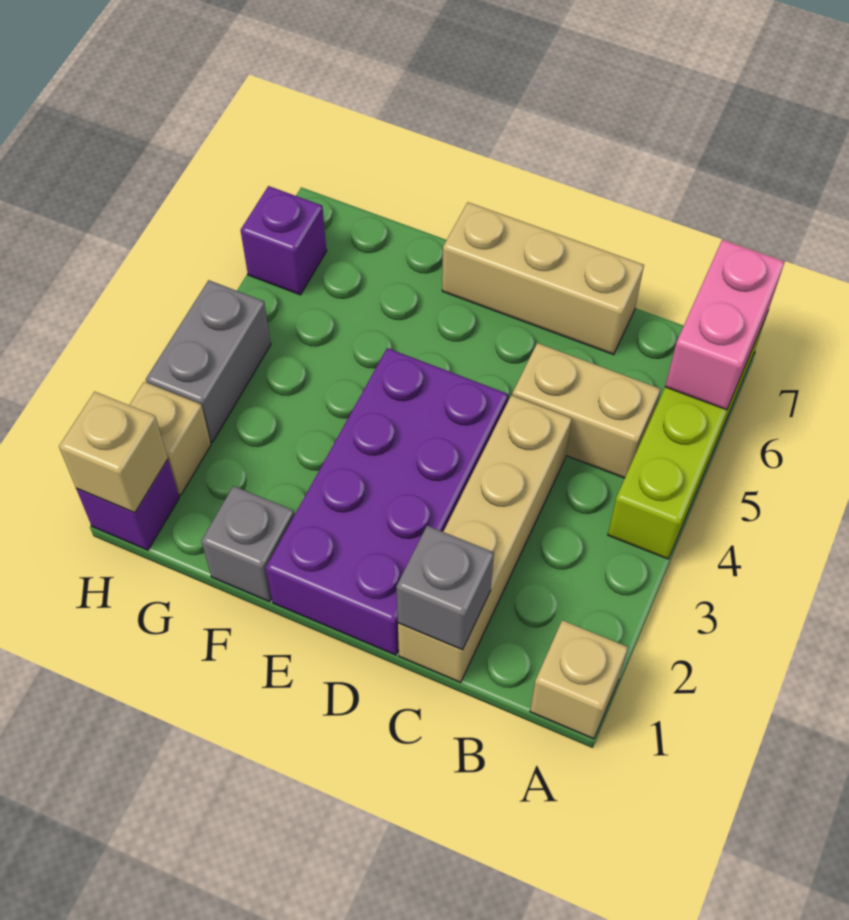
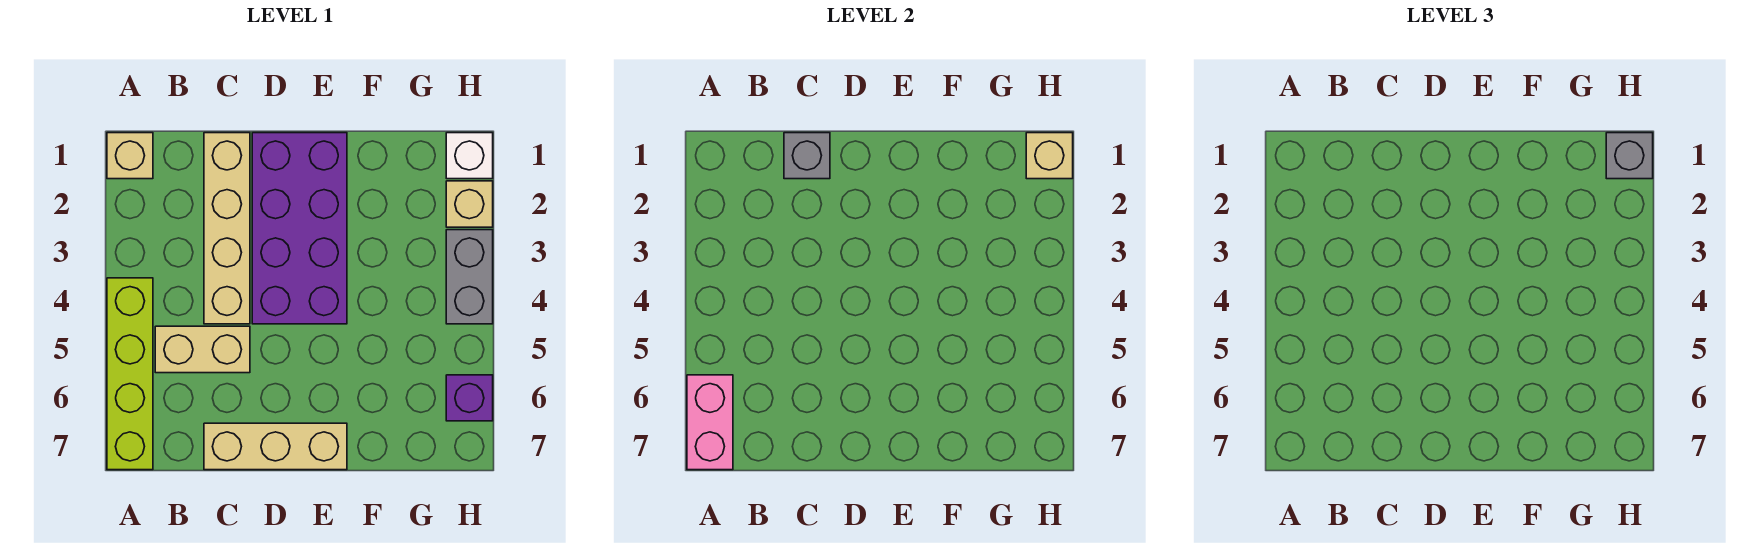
grey 1x1 brick [201,486,294,602] -> grey 1x1 brick moved to [1606,133,1653,179]
purple 1x1 brick [76,460,179,550] -> white 1x1 brick [446,133,493,179]

